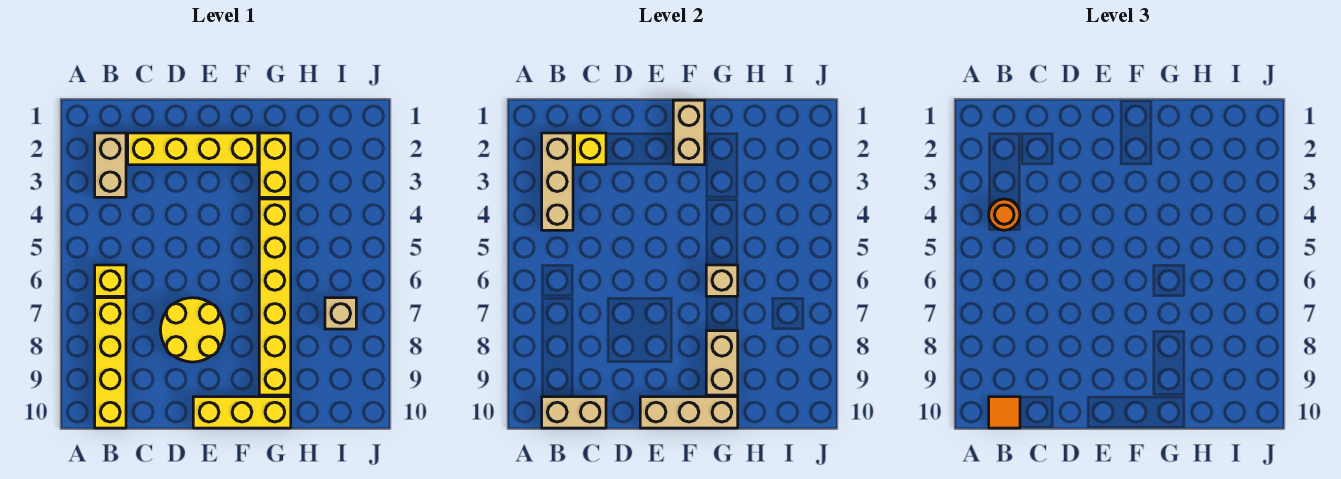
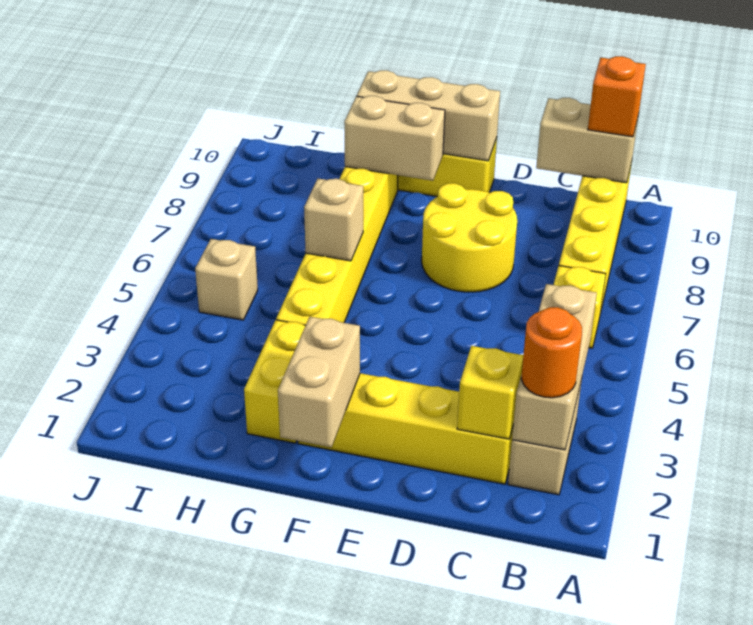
orange 1x1 round brick [989,199,1020,230] -> orange 1x1 round brick moved to [521,307,582,398]
orange 1x1 tile [989,397,1020,428] -> orange 1x1 brick [588,56,646,137]
tan 1x2 brick [706,331,738,395] -> tan 1x2 brick turned to [344,96,445,181]
tan 1x1 brick [325,298,356,329] -> tan 1x1 brick moved to [195,239,258,320]

